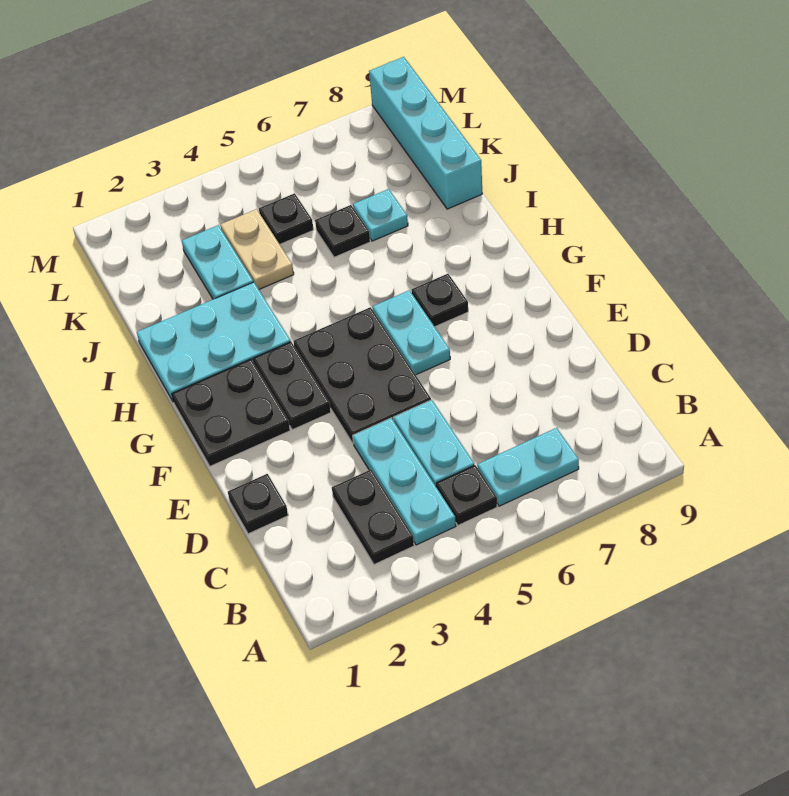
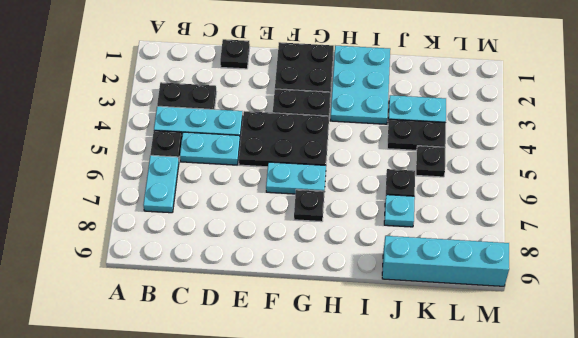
tan 1x2 plate [220,209,294,289] -> black 1x2 plate [387,119,446,150]

